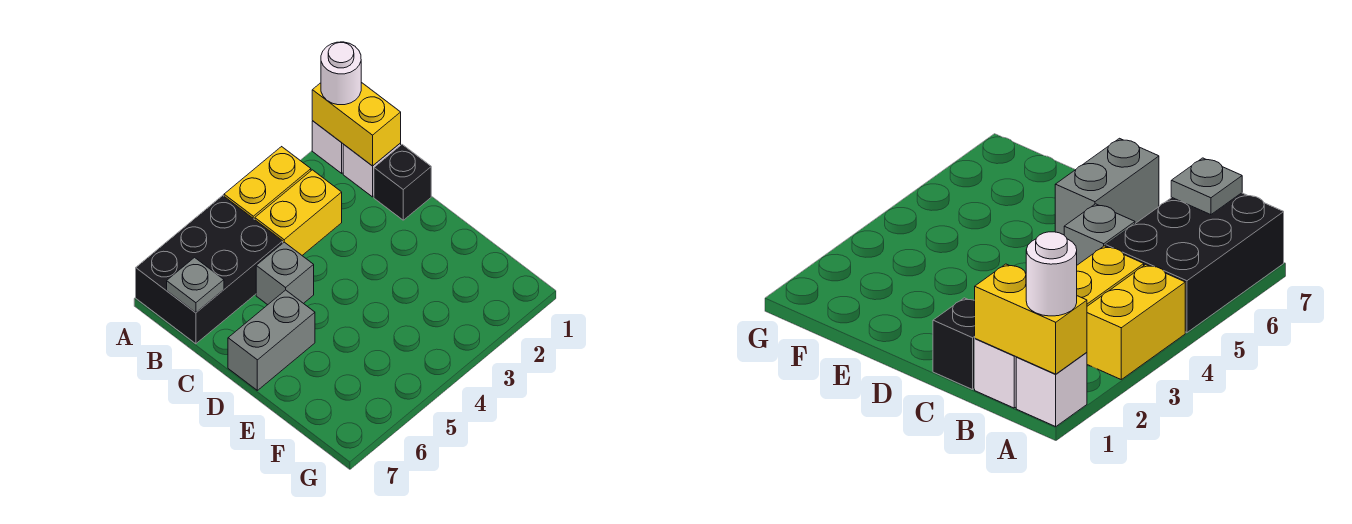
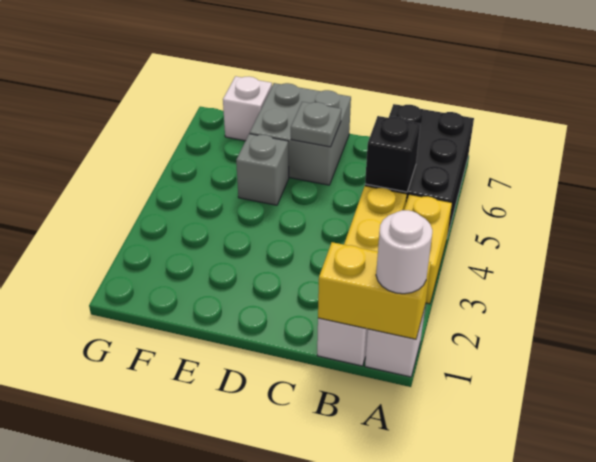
grey 1x1 plate [167,257,224,313] -> grey 1x1 plate moved to [291,102,341,147]
black 1x1 brick [374,145,431,220] -> black 1x1 brick moved to [365,116,420,192]
grey 1x1 brick [256,242,314,305] -> grey 1x1 brick moved to [236,134,289,205]
grey 1x2 brick [228,290,315,390] -> grey 2x2 brick [250,83,351,185]
none -> white 1x1 brick [223,76,272,141]

